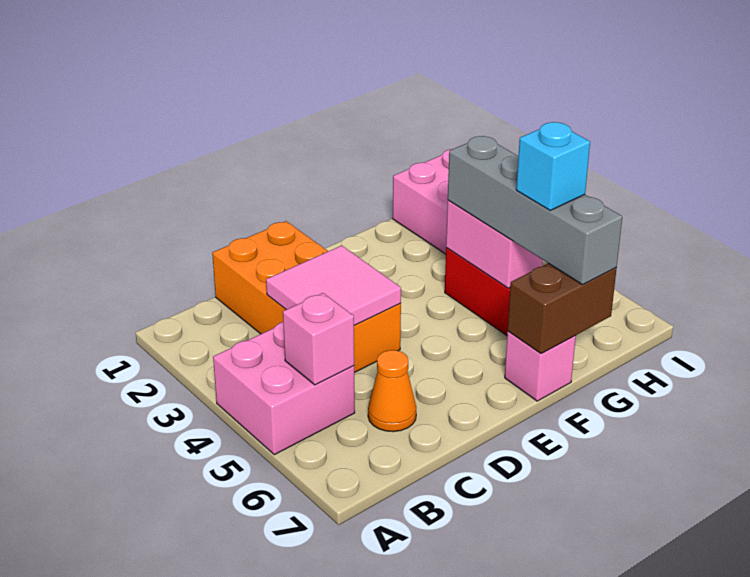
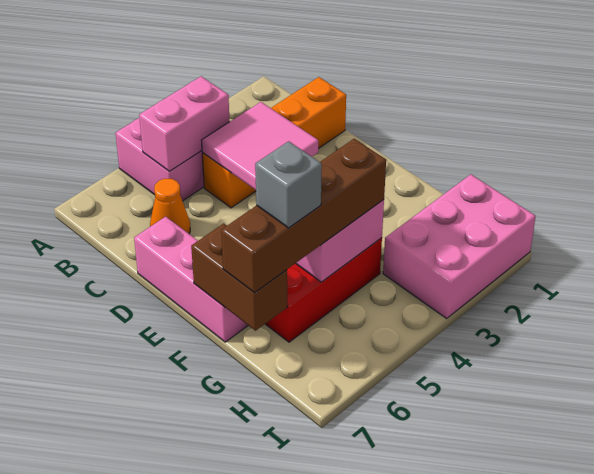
pink 1x1 brick [283,293,354,385] -> pink 1x2 brick [139,76,230,171]
orange 2x4 brick [212,221,401,373] -> orange 1x4 brick [202,77,346,208]
pink 1x1 brick [505,331,576,401] -> pink 1x3 brick [134,217,248,342]
grey 1x4 brick [448,136,622,285] -> brown 1x4 brick [221,139,386,293]
cyan 1x1 brick [516,122,590,210] -> grey 1x1 brick [255,141,322,228]

